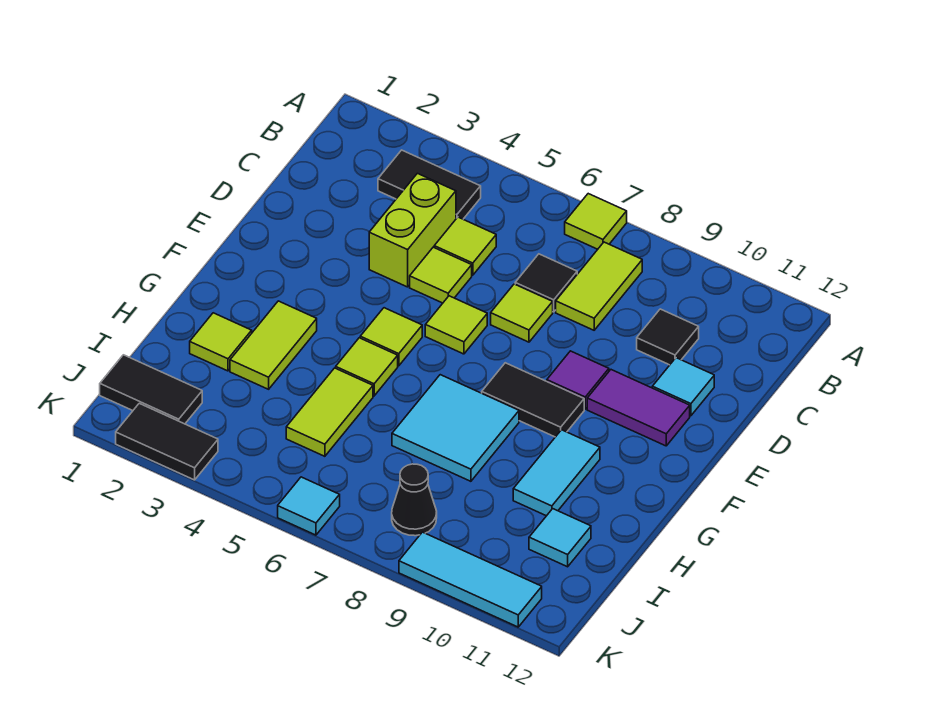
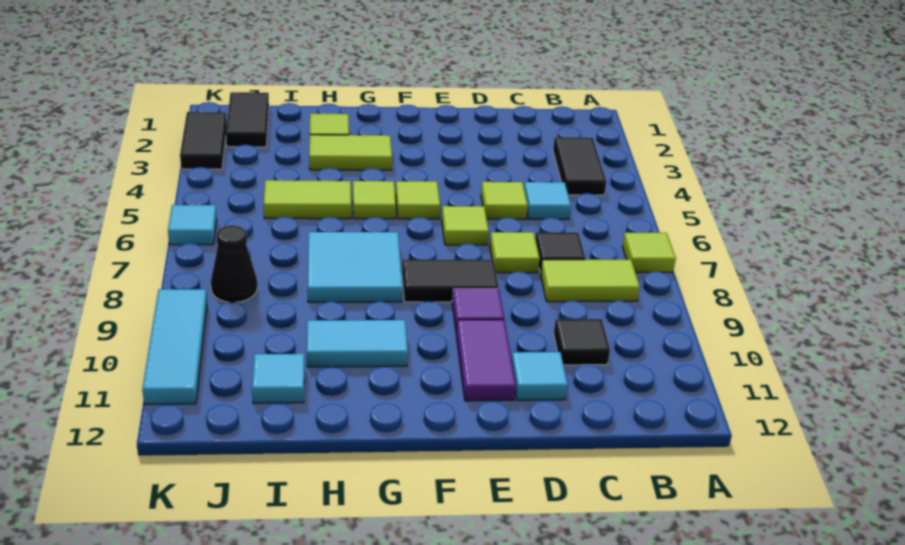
lime 1x2 brick [369,173,456,287] -> none
lime 1x1 tile [434,217,496,275] -> cyan 1x1 tile [524,182,571,219]
black 1x2 tile [482,363,584,437] -> black 1x2 tile turned to [402,260,499,302]

